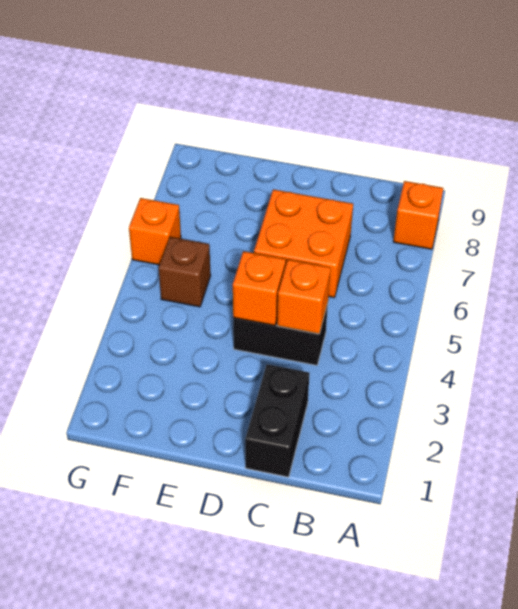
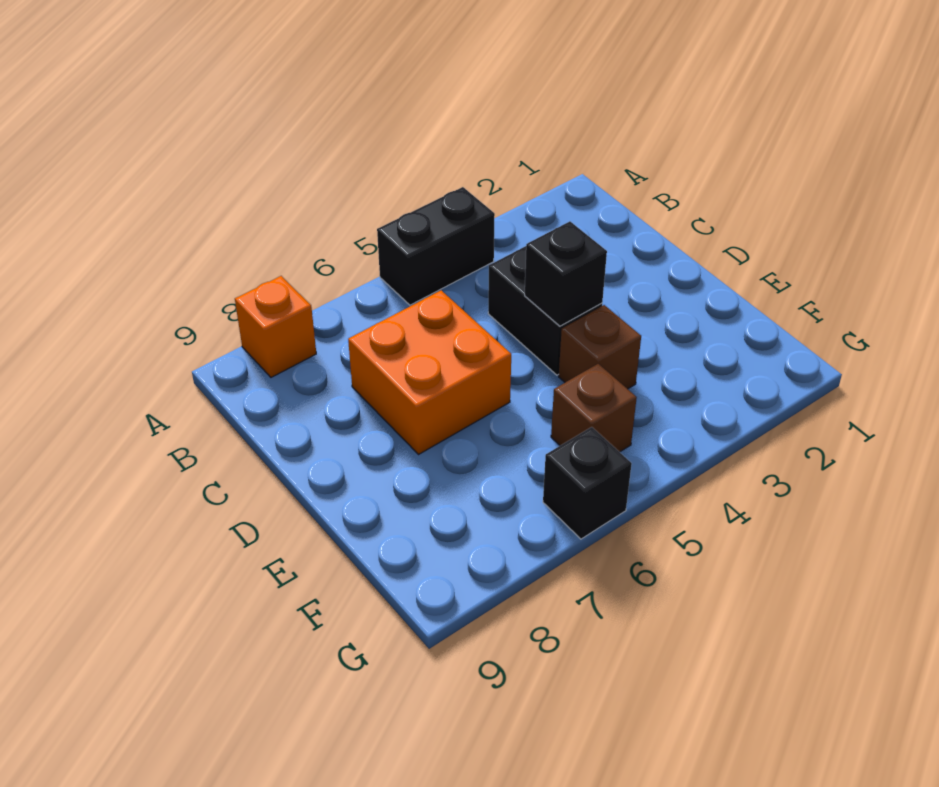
black 1x2 brick [245,364,310,477] -> black 1x2 brick moved to [377,187,495,305]
orange 1x1 brick [277,259,330,334] -> none
orange 1x1 brick [233,251,286,326] -> black 1x1 brick [525,221,607,326]
none -> brown 1x1 brick [559,305,641,389]
orange 1x1 brick [129,198,181,265] -> black 1x1 brick [543,427,632,539]

